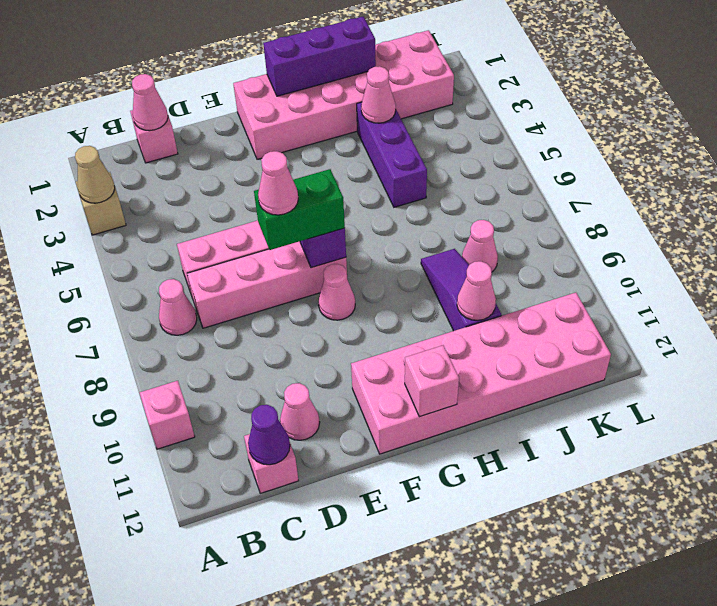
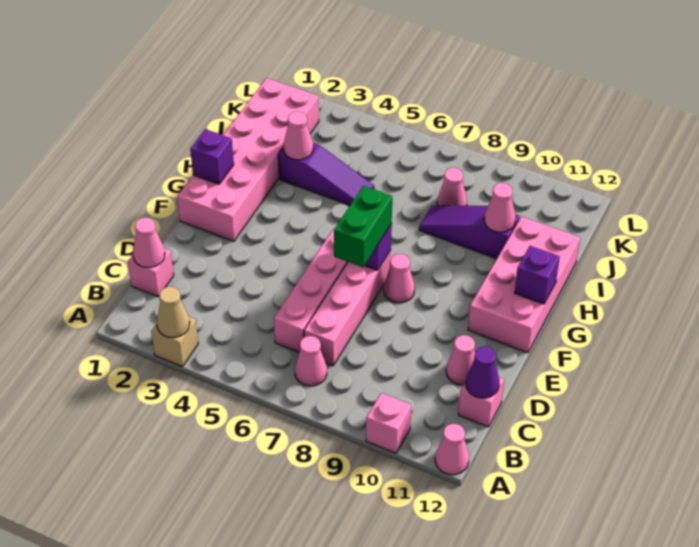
pink 1x1 cone [258,151,298,215] -> pink 1x1 cone moved to [435,424,469,475]
pink 2x6 brick [351,293,611,454] -> pink 2x4 brick [468,217,580,353]
purple 1x3 brick [263,17,376,96] -> purple 1x1 brick [190,129,234,184]
pink 1x1 brick [405,345,459,417] -> purple 1x1 brick [515,246,560,304]
purple 1x3 brick [357,102,427,207] -> purple 1x3 slope [278,143,374,205]

